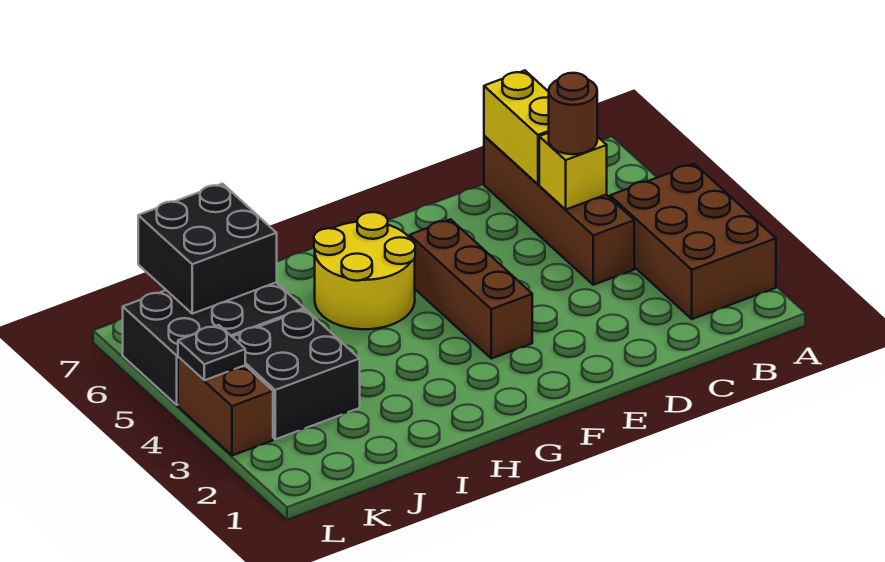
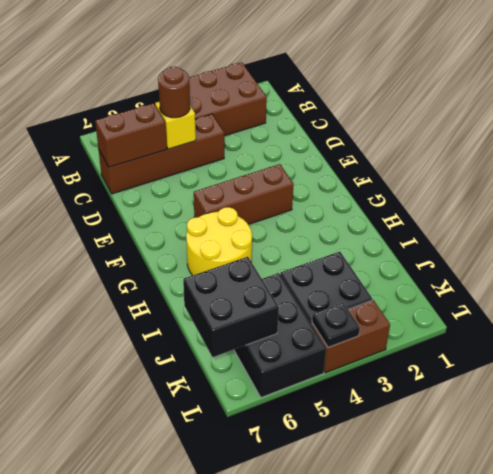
yellow 1x2 brick [484,71,549,184] -> brown 1x2 brick [95,103,167,167]

